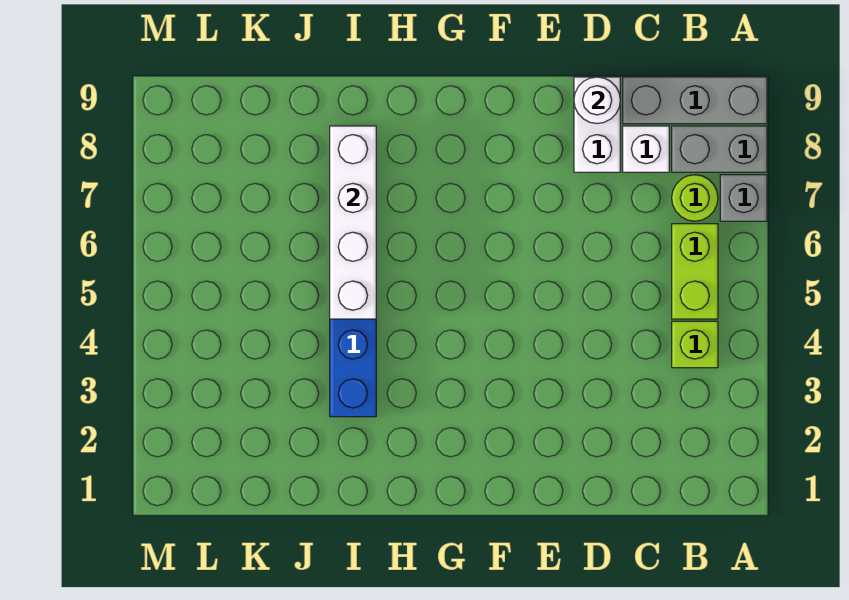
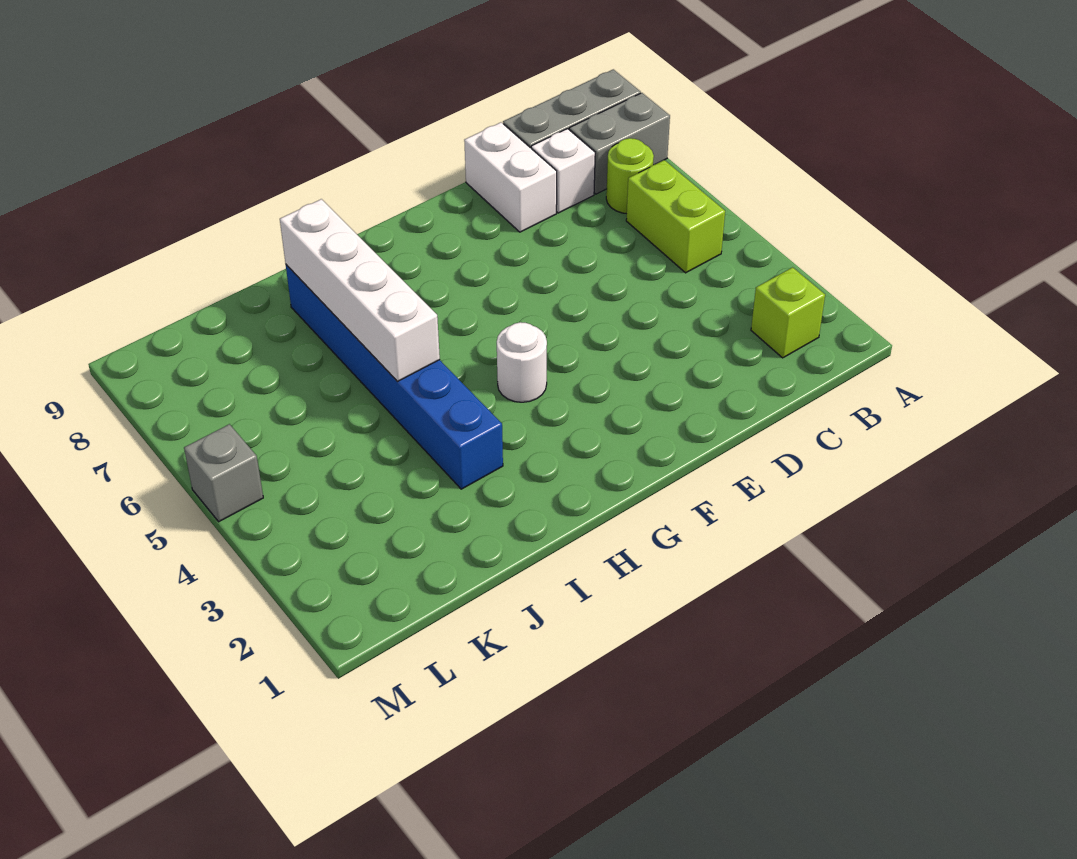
grey 1x1 brick [720,175,767,221] -> grey 1x1 brick moved to [184,424,263,522]
lime 1x1 brick [672,321,718,368] -> lime 1x1 brick moved to [751,267,825,358]
white 1x1 round brick [574,77,620,123] -> white 1x1 round brick moved to [497,322,547,402]

